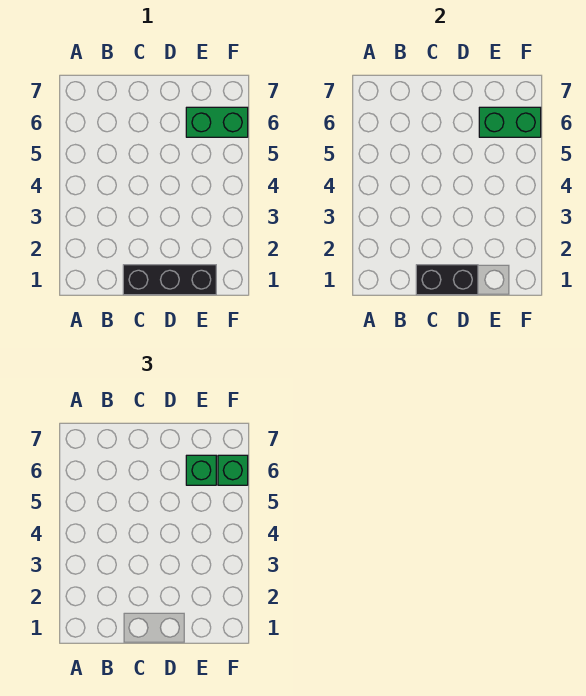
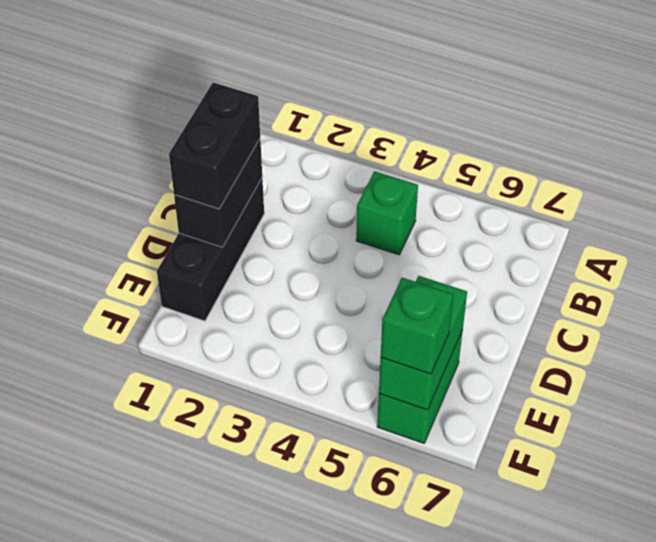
none -> black 1x2 brick [169,83,260,209]
green 1x1 brick [186,455,216,485] -> green 1x1 brick moved to [356,171,418,255]

